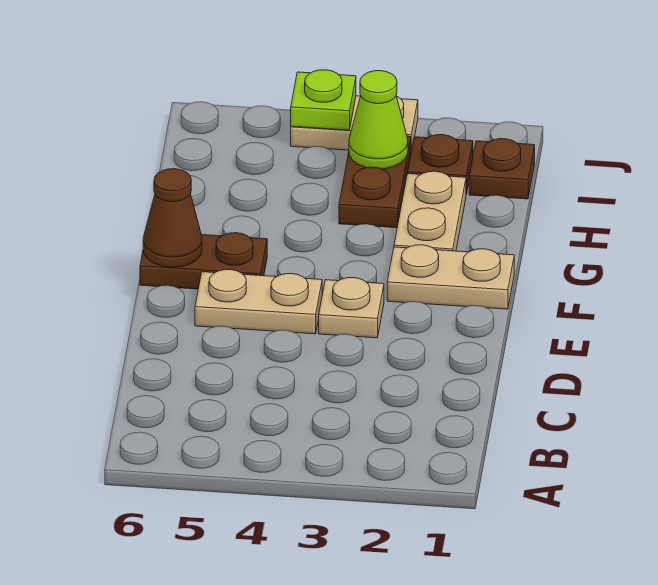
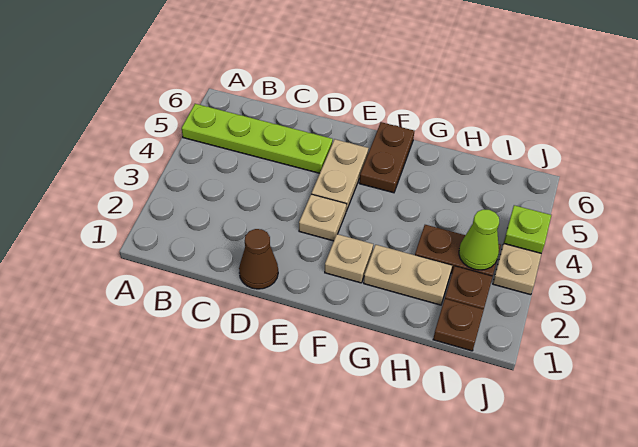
none -> lime 1x4 plate [182,104,333,173]
tan 1x2 plate [387,245,514,309] -> tan 1x1 plate [325,234,373,283]
brown 1x1 cone [143,169,202,267] -> brown 1x1 cone moved to [239,229,278,289]

